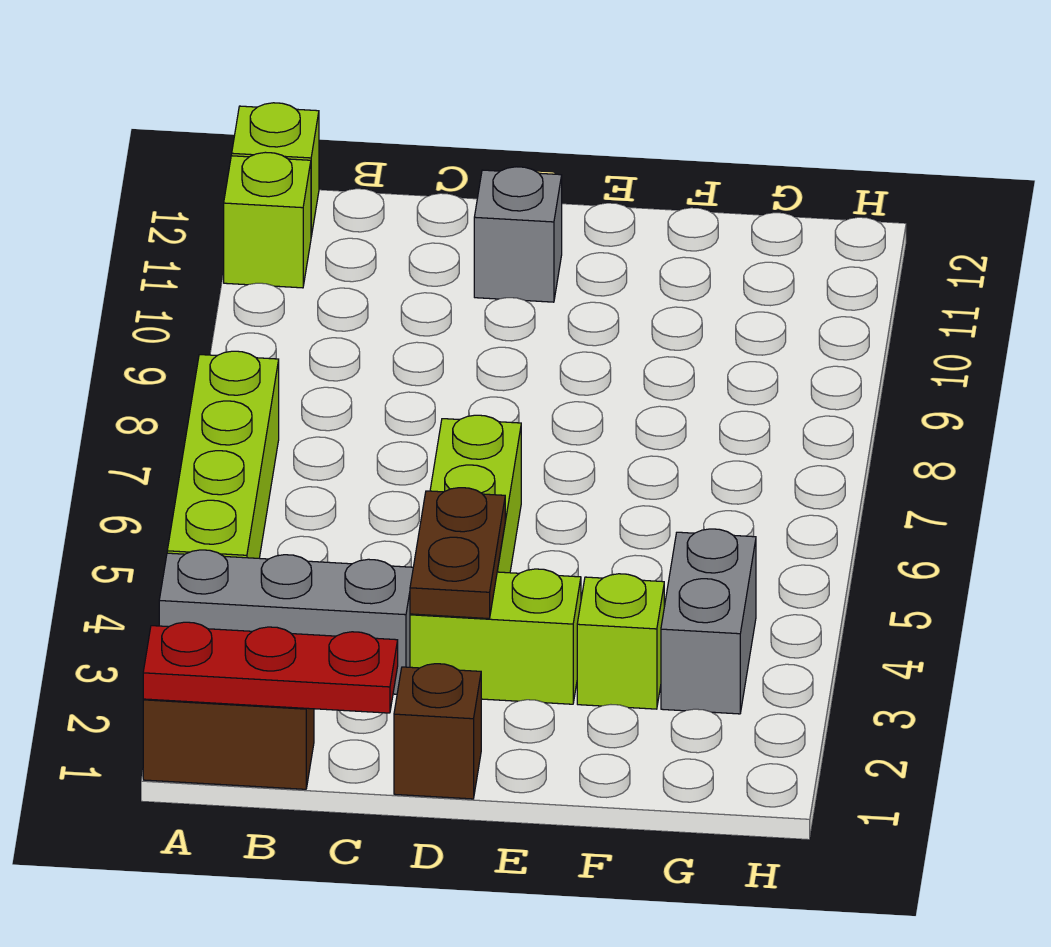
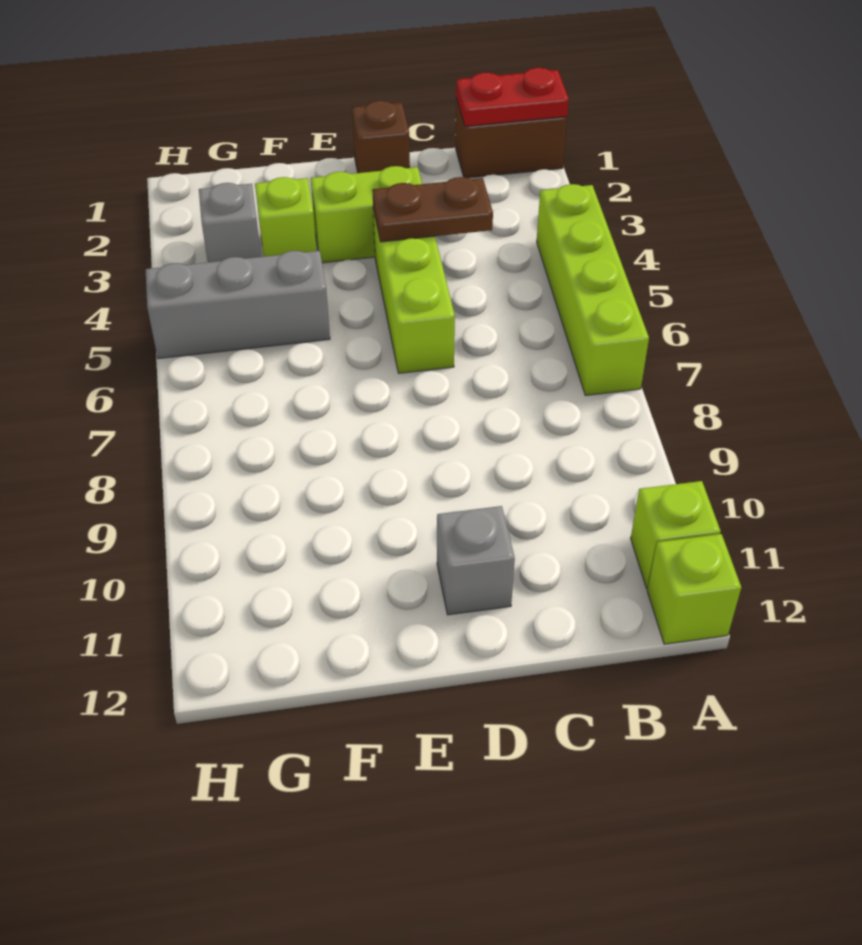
red 1x3 plate [143,622,398,713] -> red 1x2 plate [456,68,569,126]
grey 1x3 brick [159,550,413,694] -> grey 1x3 brick moved to [146,251,330,359]
brown 1x2 plate [410,488,505,619] -> brown 1x2 plate turned to [372,177,493,242]
grey 1x2 brick [661,529,756,714] -> grey 1x1 brick [199,183,261,262]

